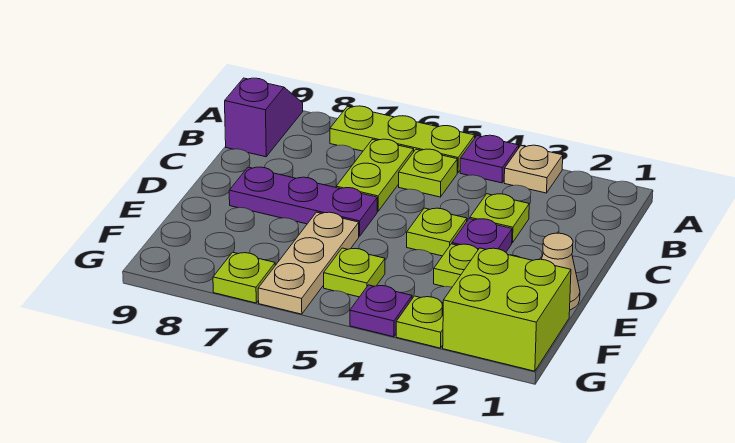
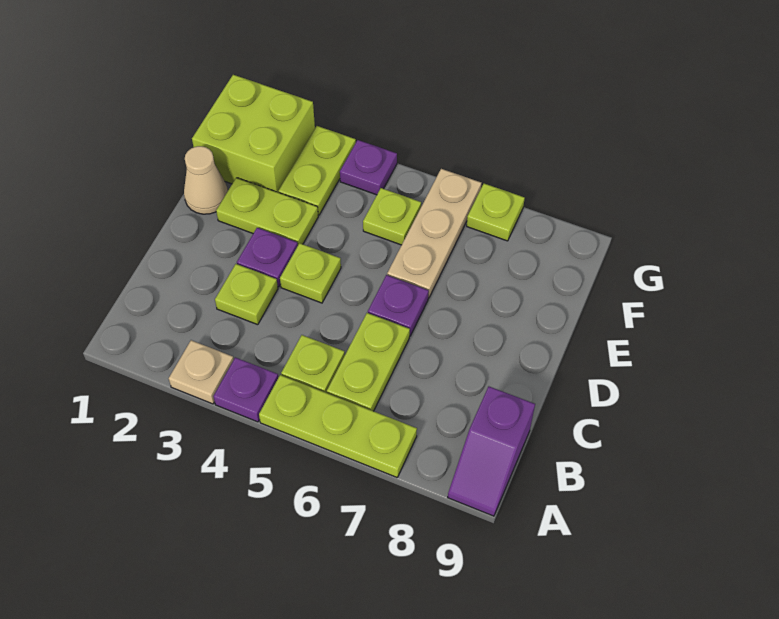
purple 1x3 plate [229,167,377,236] -> purple 1x1 plate [368,275,429,336]
lime 1x1 plate [396,296,443,348] -> lime 1x2 plate [279,126,356,215]

